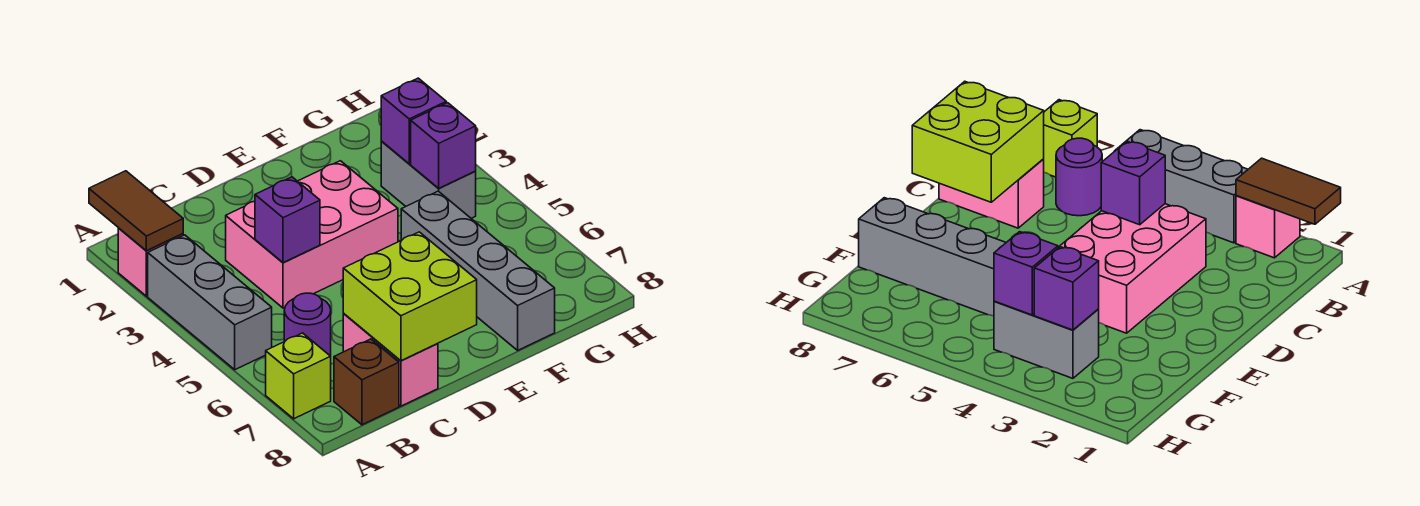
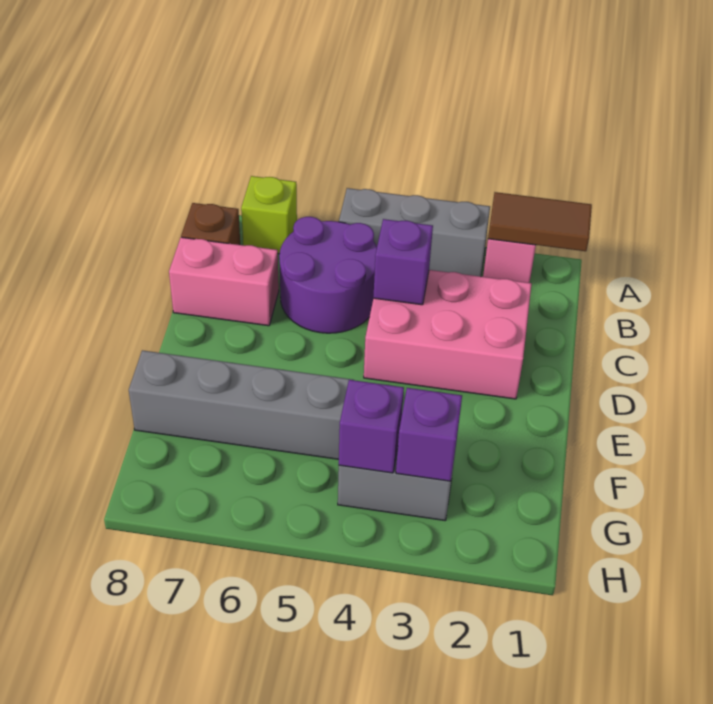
purple 1x1 round brick [284,293,331,356] -> purple 2x2 round brick [279,217,377,333]
pink 2x3 brick [226,161,398,308] -> pink 2x3 brick turned to [364,270,532,399]
lime 2x2 brick [343,232,477,361] -> none

